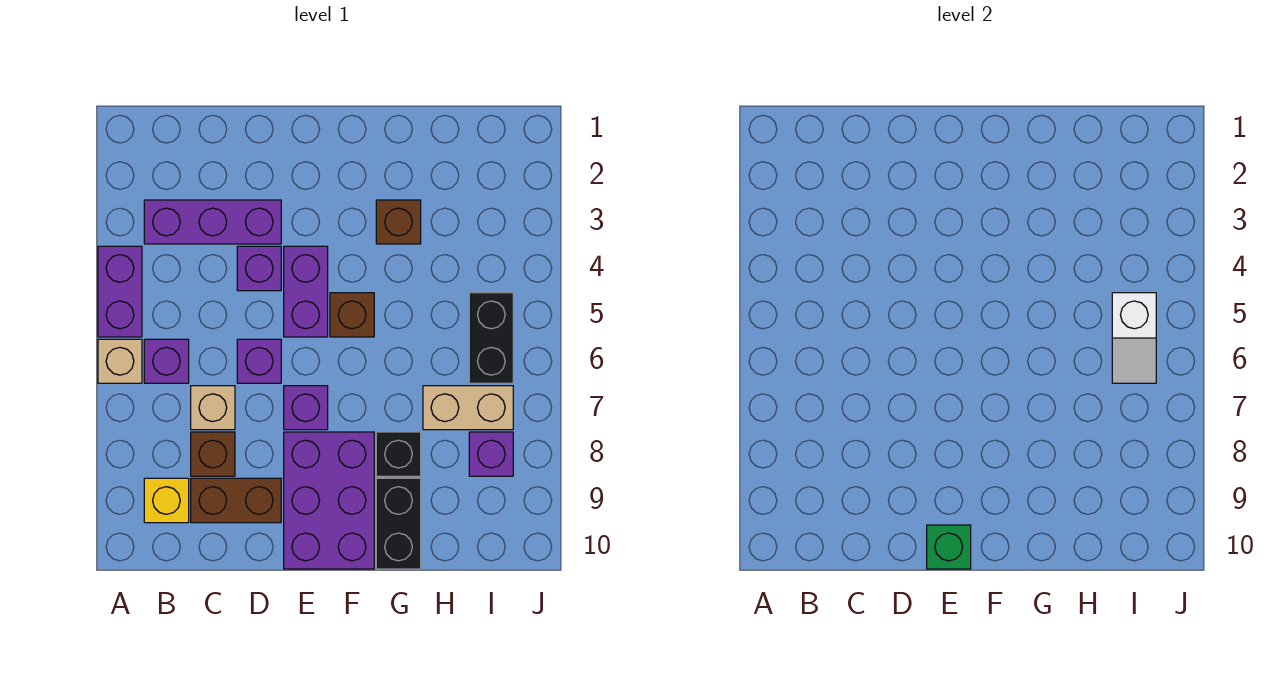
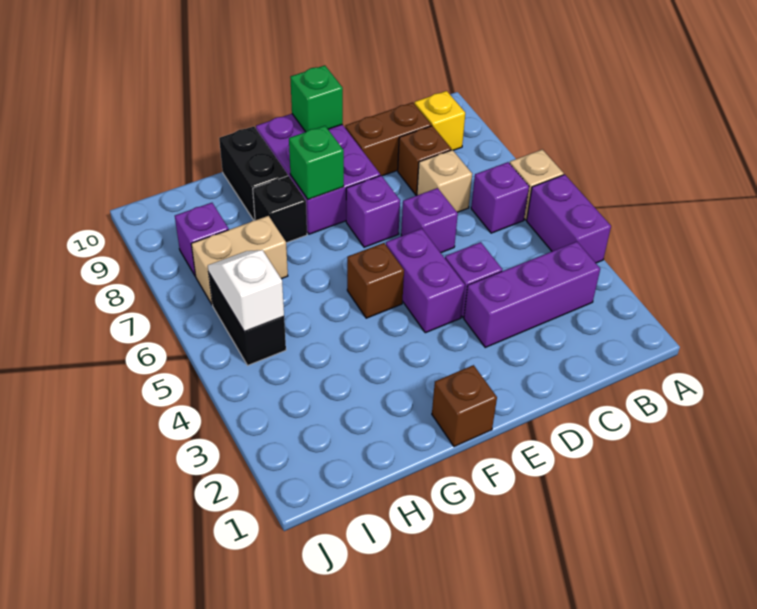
none -> green 1x1 brick [289,126,344,199]
brown 1x1 brick [376,200,421,244] -> brown 1x1 brick moved to [432,365,497,447]

